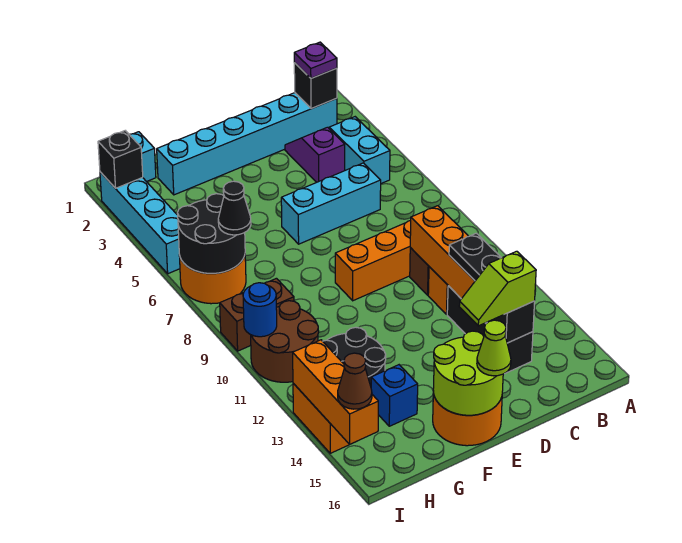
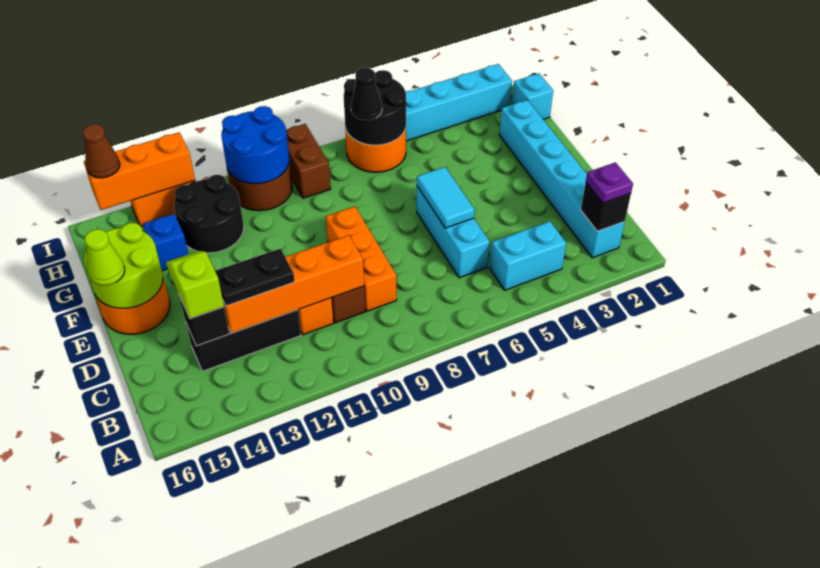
purple 1x2 slope [285,127,345,182] -> none
none -> cyan 1x2 tile [417,167,475,228]
black 1x1 brick [98,131,143,188] -> none
blue 1x1 round brick [243,283,277,337] -> blue 2x2 round brick [221,106,289,184]

